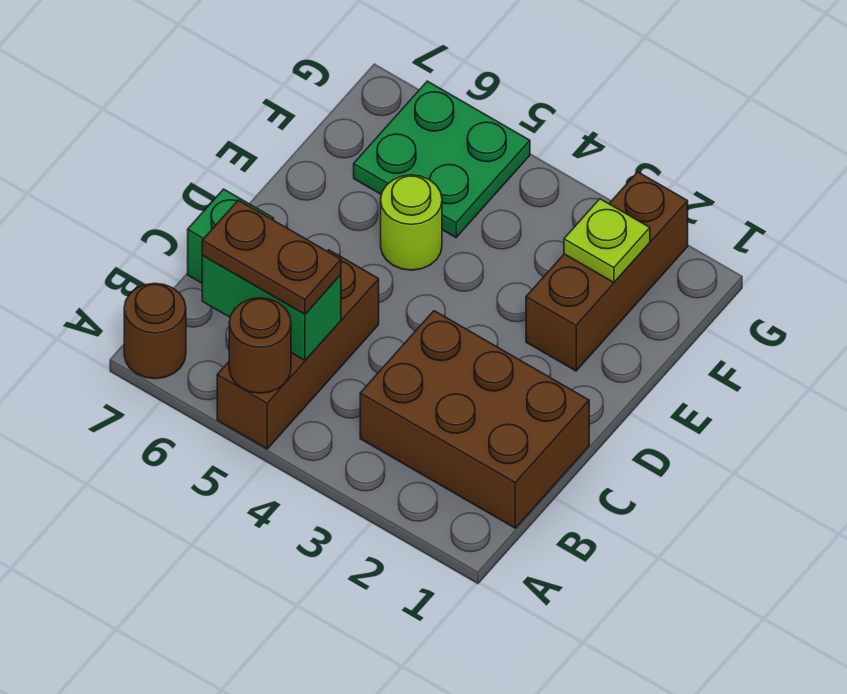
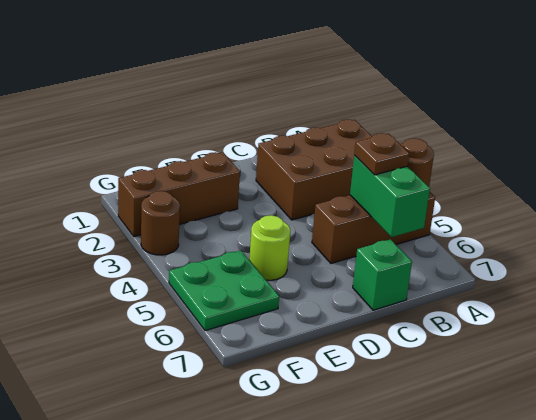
brown 1x1 round brick [124,283,186,379] -> brown 1x1 round brick moved to [141,191,180,255]
brown 2x3 brick [360,311,589,528] -> brown 2x3 brick turned to [256,120,372,220]
brown 1x2 plate [202,200,341,314] -> brown 1x1 plate [354,133,409,175]
lime 1x1 plate [564,199,650,282] -> none

